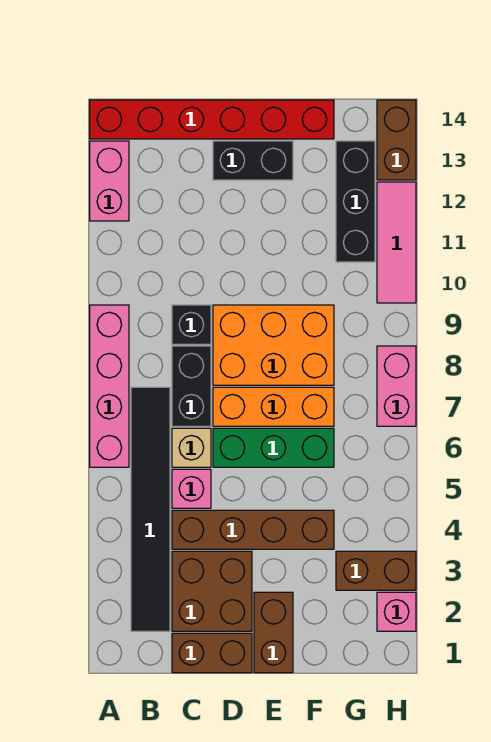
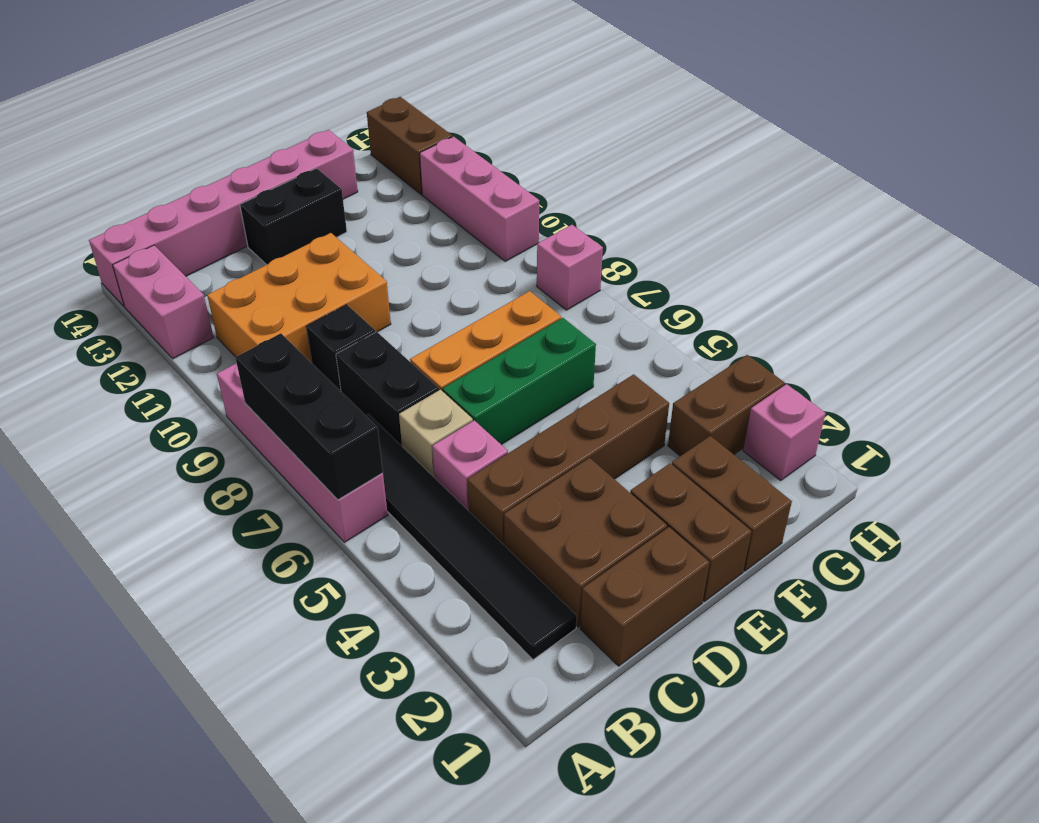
red 1x6 brick [90,100,334,139] -> pink 1x6 brick [89,130,358,306]
orange 2x3 brick [213,305,334,385] -> orange 2x3 brick moved to [207,233,391,363]
none -> brown 1x2 brick [672,436,792,571]
black 1x3 brick [336,141,375,262] -> black 1x3 brick moved to [235,333,383,500]
pink 1x2 brick [377,346,416,426] -> pink 1x1 brick [537,225,603,310]
pink 1x3 tile [377,182,416,303] -> pink 1x3 brick [420,137,539,261]

